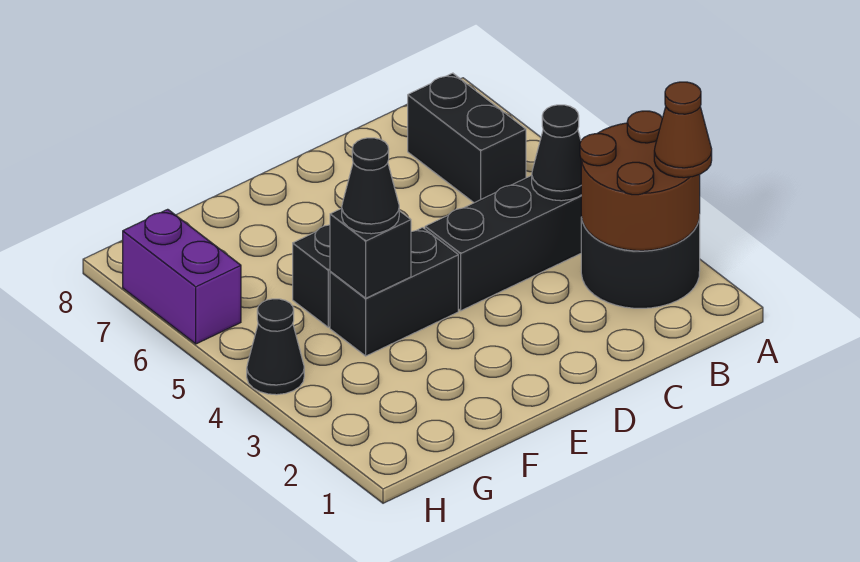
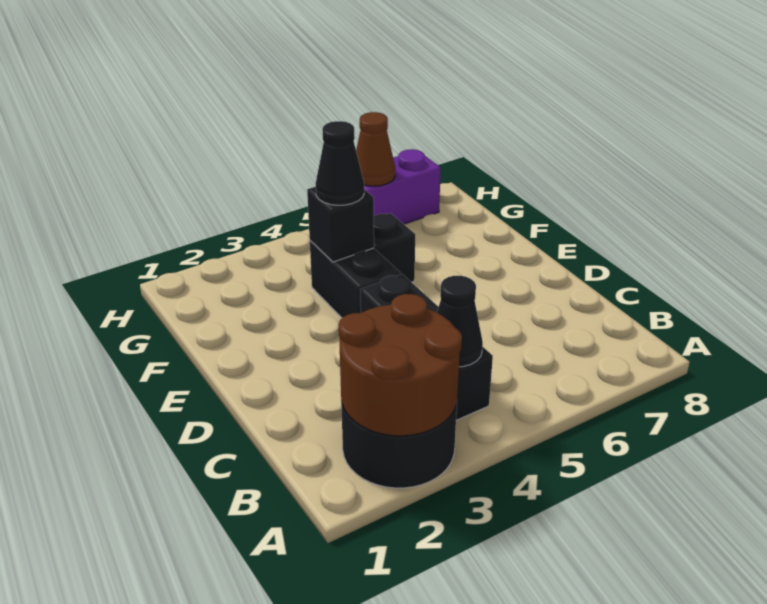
brown 1x1 cone [654,82,712,178] -> brown 1x1 cone moved to [356,112,395,186]
black 1x2 brick [408,73,526,203] -> none
black 1x1 cone [247,299,304,395] -> none

